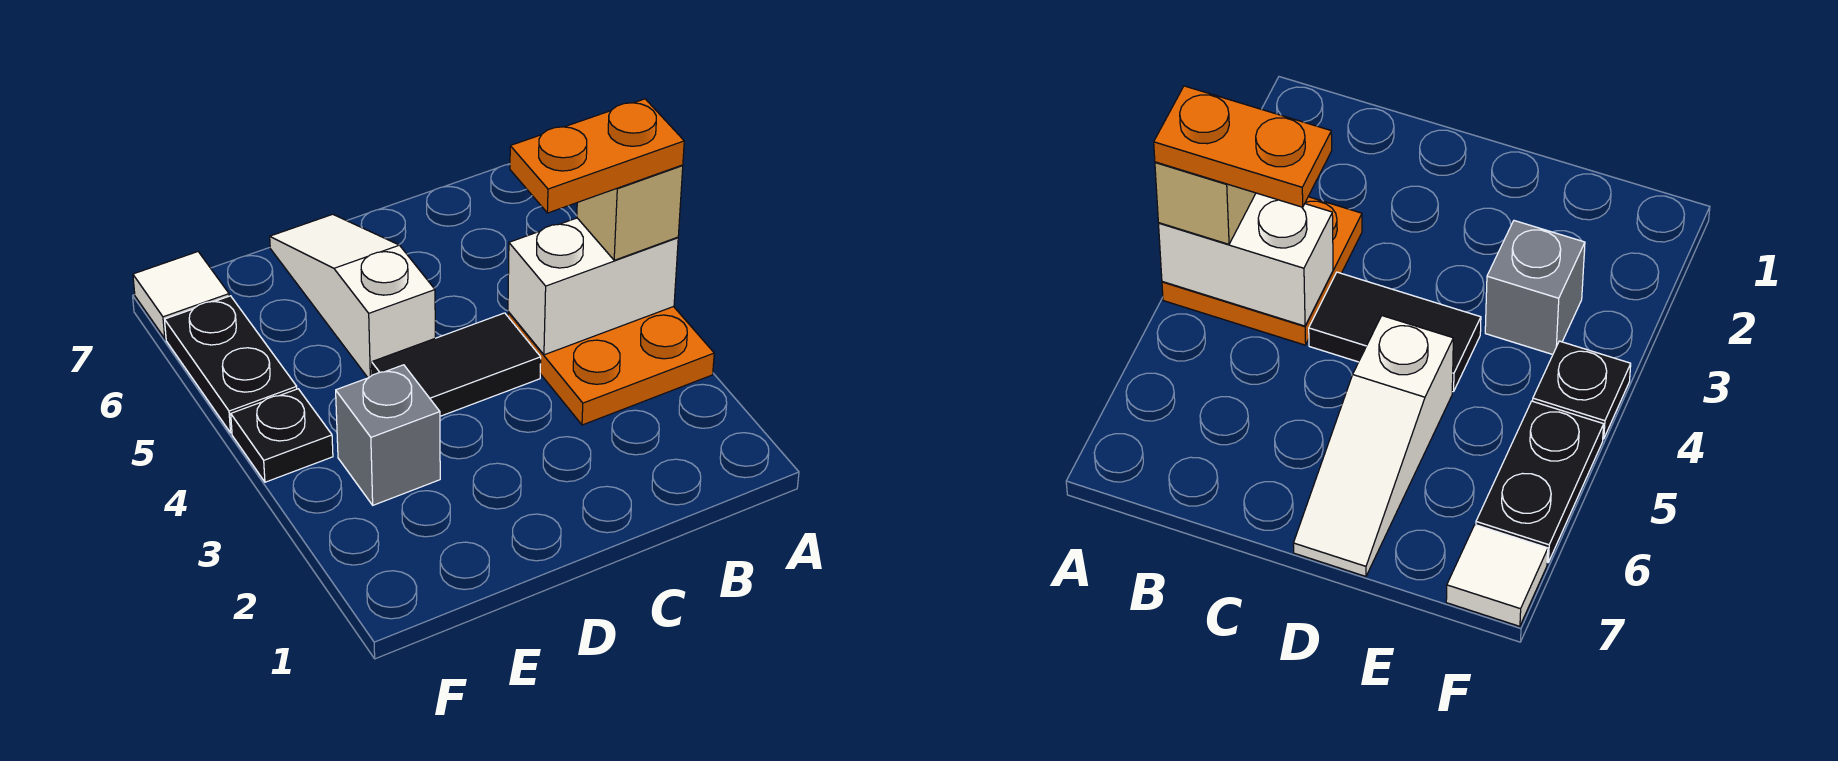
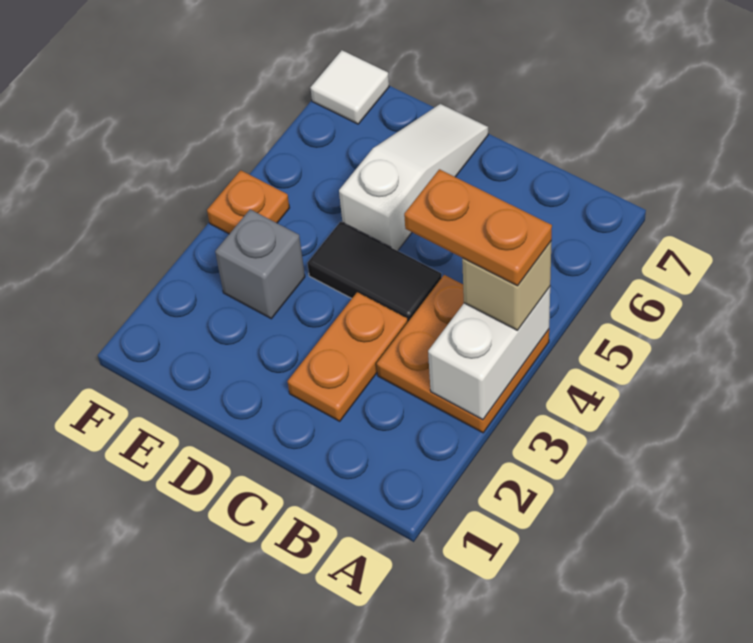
white 1x2 brick [508,218,678,355] -> white 1x2 brick turned to [428,287,550,420]
none -> orange 1x2 plate [287,292,408,421]
black 1x1 plate [231,389,333,482] -> orange 1x1 plate [207,170,290,234]
black 1x2 plate [165,296,297,433] -> none

